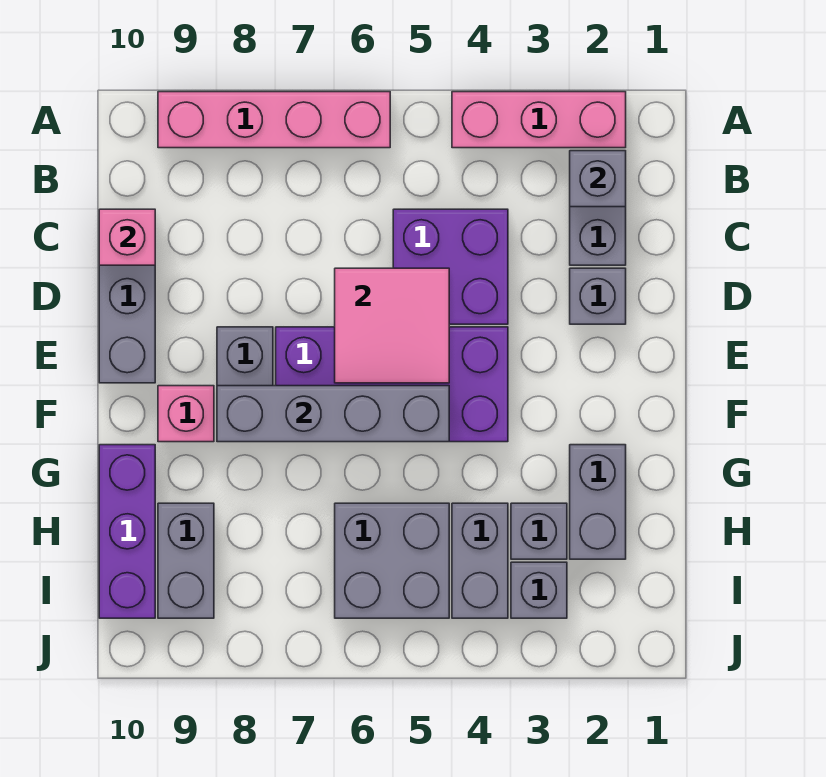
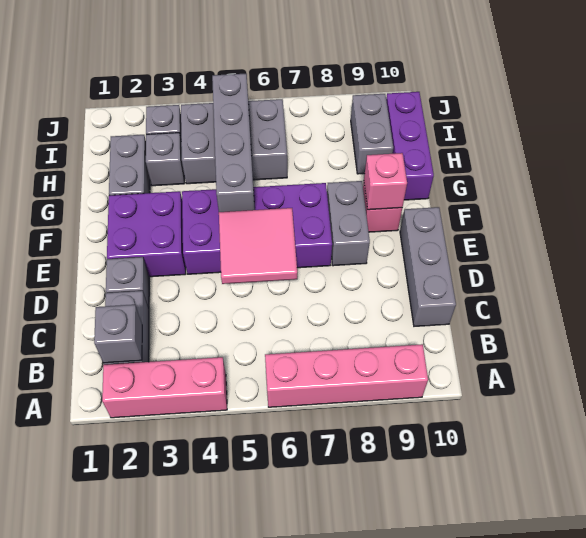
purple 2x2 brick [393,209,508,324] -> purple 2x2 brick moved to [107,191,186,277]
pink 1x1 brick [99,209,155,265] -> pink 1x1 brick moved to [364,153,407,210]
grey 1x4 brick [217,386,449,442] -> grey 1x4 brick turned to [212,74,255,212]

